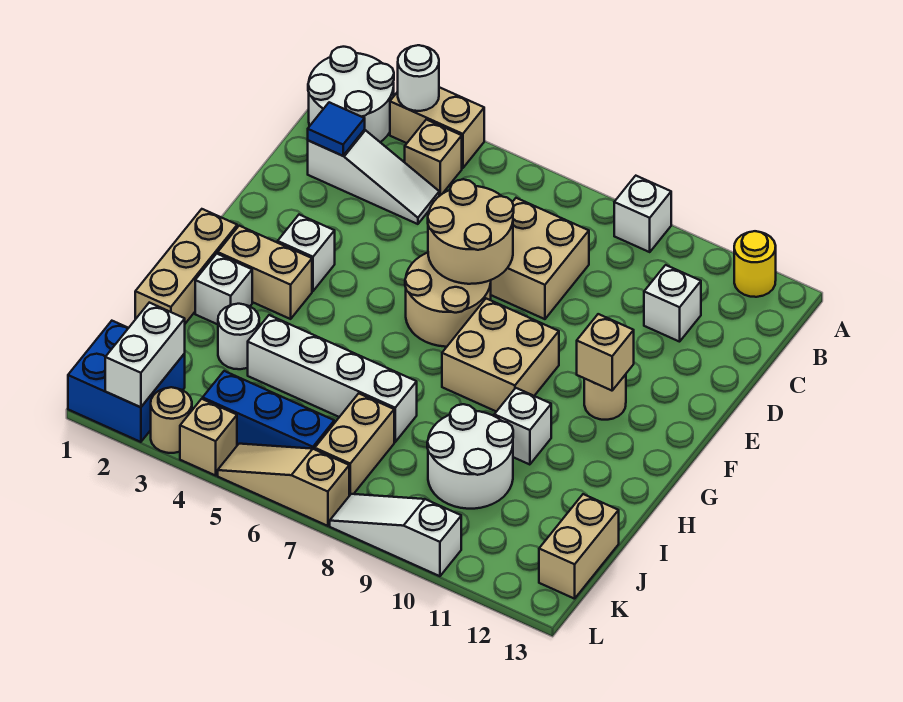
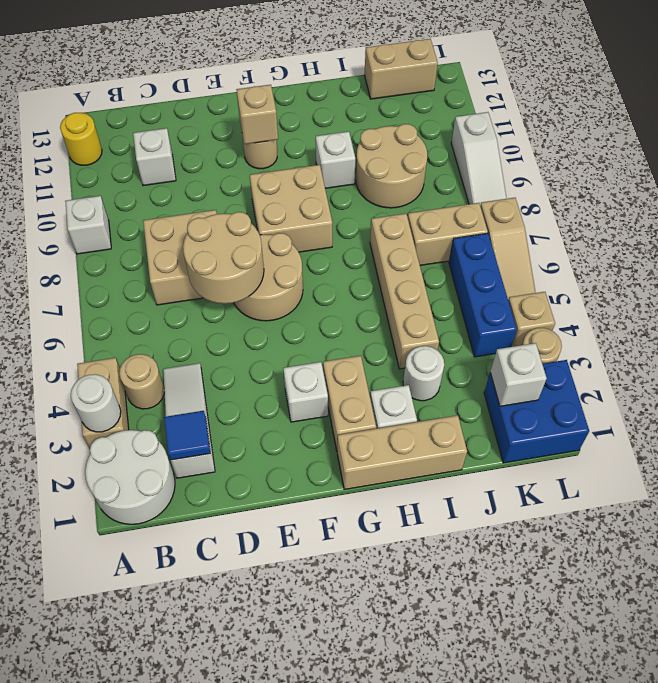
tan 1x1 brick [405,120,462,196] -> tan 1x1 round brick [119,354,164,409]
white 1x4 brick [248,315,417,442] -> tan 1x4 brick [370,214,439,369]
white 2x2 round brick [427,404,513,509] -> tan 2x2 round brick [356,124,427,208]
white 1x2 brick [105,303,185,407] -> white 1x1 brick [490,343,547,406]

